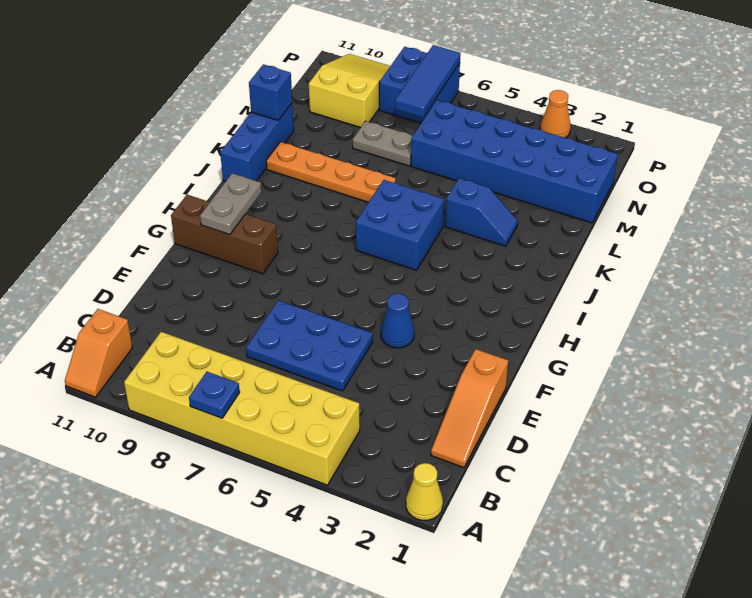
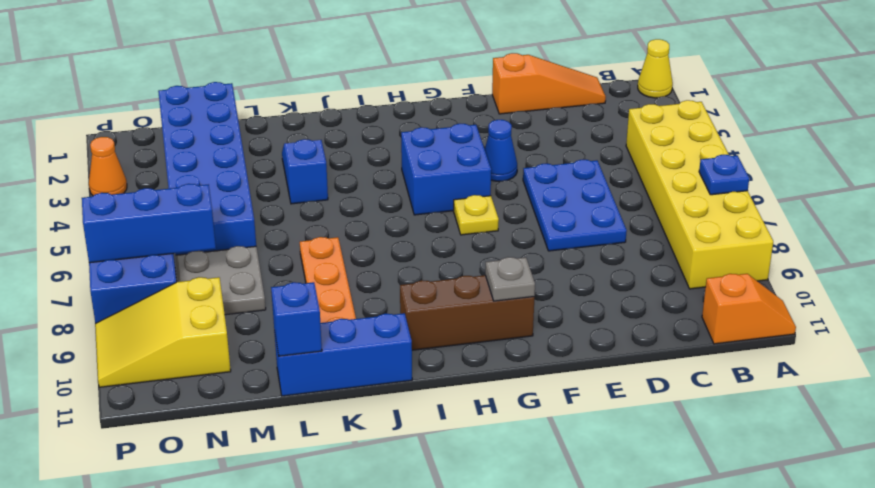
none -> yellow 1x1 plate [454,195,499,235]
brown 1x3 brick [171,195,278,274] -> brown 1x3 brick turned to [400,275,535,350]
grey 1x2 plate [200,173,261,235] -> grey 1x1 plate [485,257,535,301]
blue 2x2 brick [356,180,444,270] -> blue 2x2 brick moved to [401,124,491,215]
grey 1x2 plate [353,121,413,166] -> grey 2x2 plate [176,246,266,315]
blue 1x3 tile [395,45,461,117] -> blue 1x3 brick [82,184,216,263]

